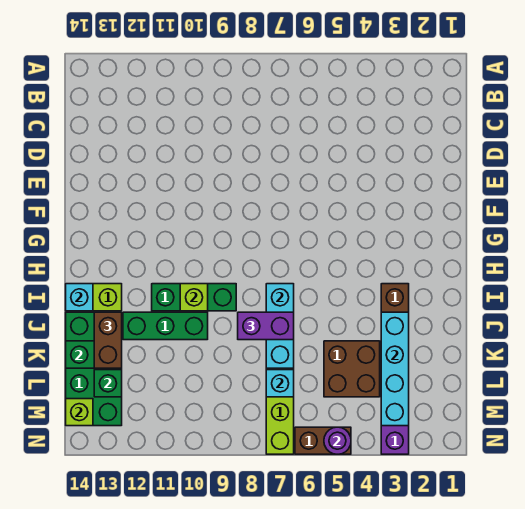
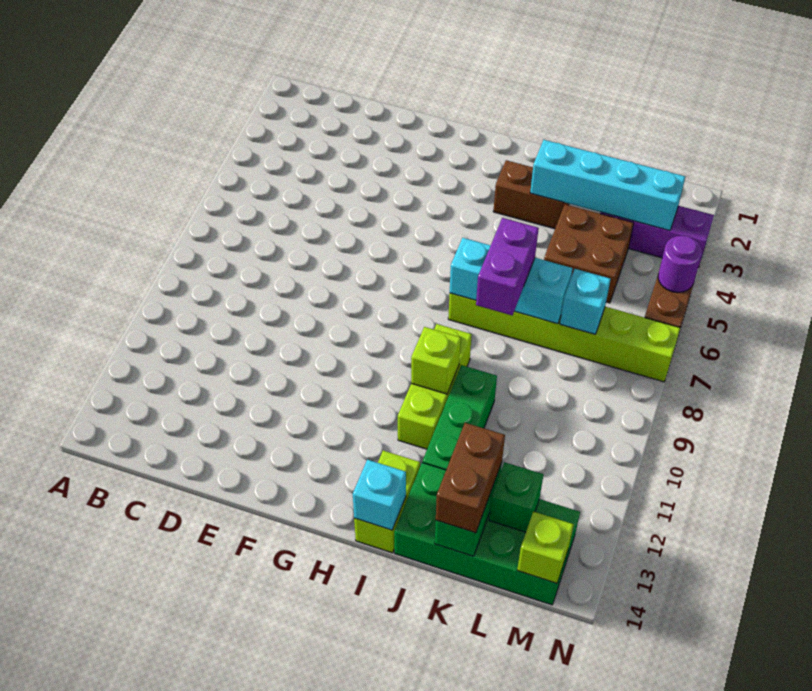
green 1x3 brick [152,284,236,311] -> lime 1x3 brick [398,324,472,449]
brown 1x2 brick [94,312,122,368] -> brown 1x2 brick turned to [436,423,505,533]

